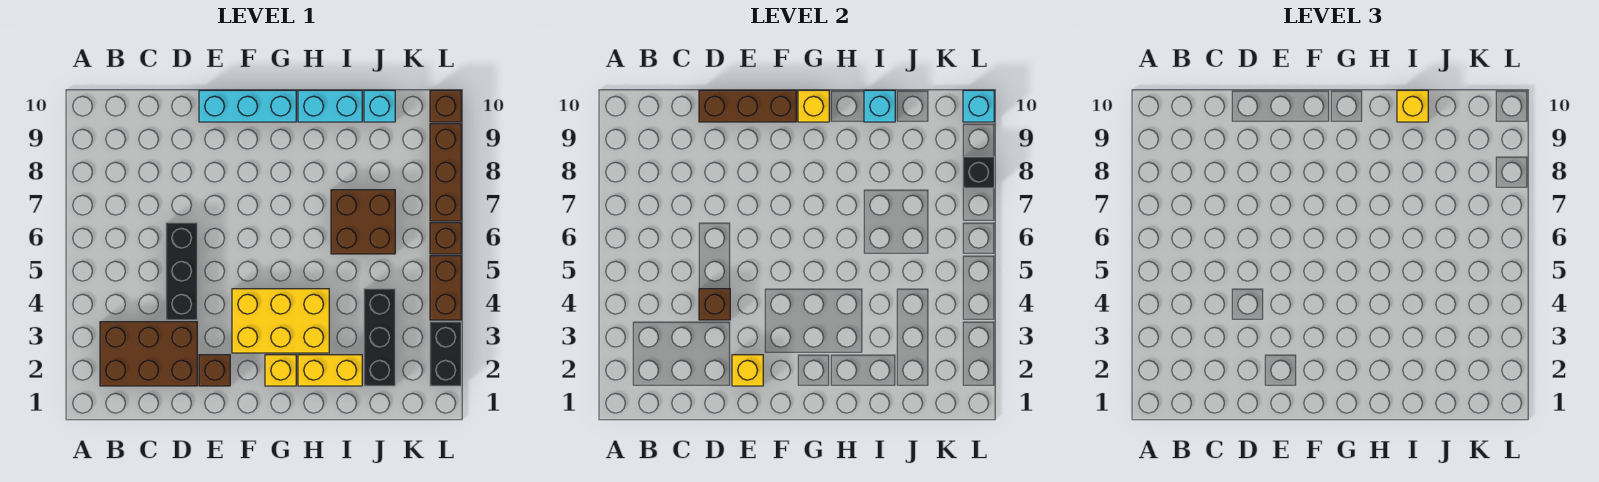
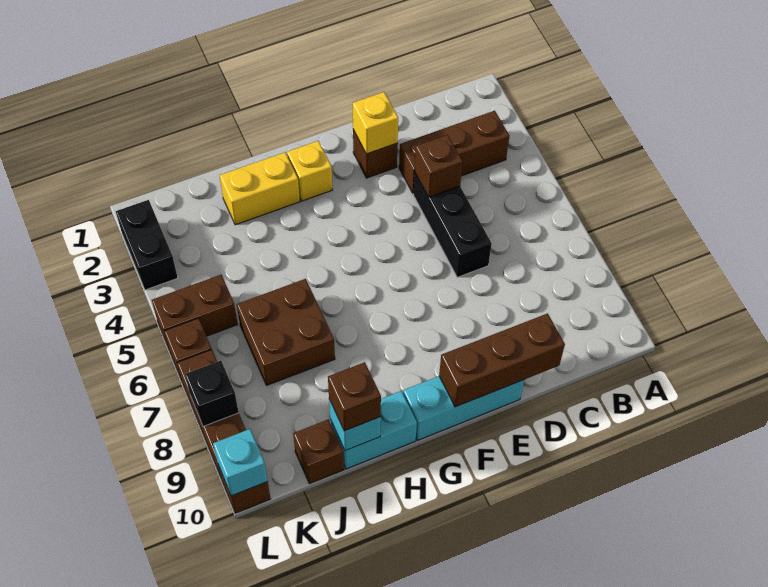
brown 2x3 brick [100,322,197,386] -> brown 1x3 brick [399,111,509,193]
yellow 2x3 brick [232,289,329,353] -> none
yellow 1x1 brick [798,90,829,122] -> none
yellow 1x1 brick [1397,90,1428,122] -> brown 1x1 brick [328,362,381,431]
black 1x3 brick [364,289,395,386] -> none
cyan 1x1 brick [364,90,395,122] -> brown 1x1 brick [293,420,344,484]
brown 1x2 brick [430,256,461,320] -> brown 1x2 brick turned to [152,275,238,346]

